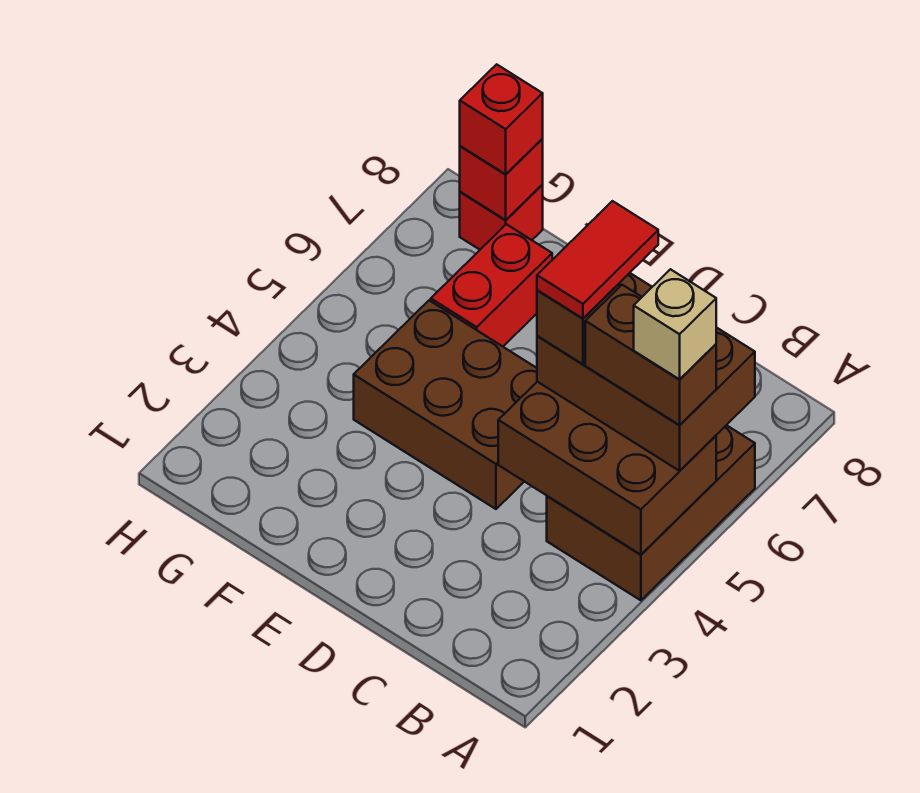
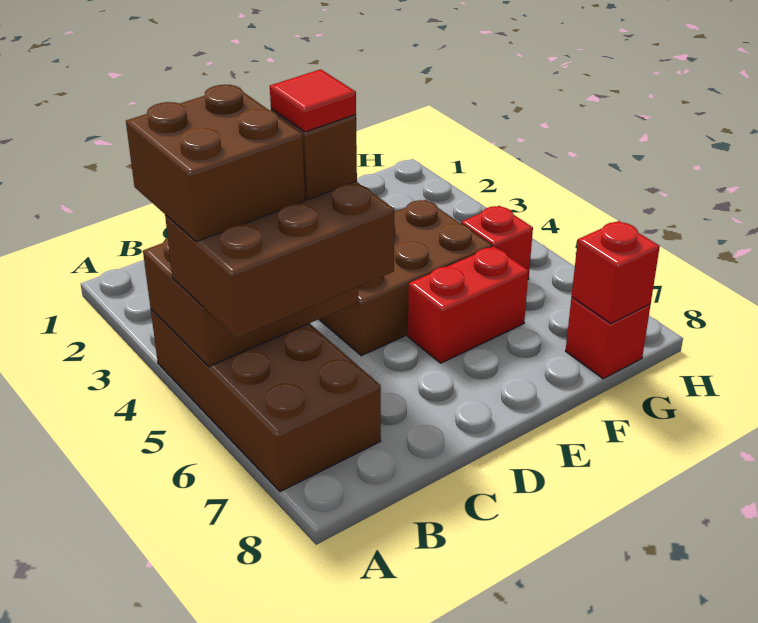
brown 2x3 brick [547,425,755,600] -> brown 2x4 brick [151,309,381,492]
brown 1x2 brick [585,285,716,425] -> brown 2x2 brick [126,85,305,242]
tan 1x1 brick [634,269,716,379] -> none
red 1x2 tile [537,201,658,318] -> red 1x1 tile [270,69,356,132]
red 1x2 brick [431,224,552,346] -> red 1x2 brick turned to [408,246,529,363]
red 1x1 brick [460,64,543,174] -> red 1x1 brick moved to [461,206,533,279]

